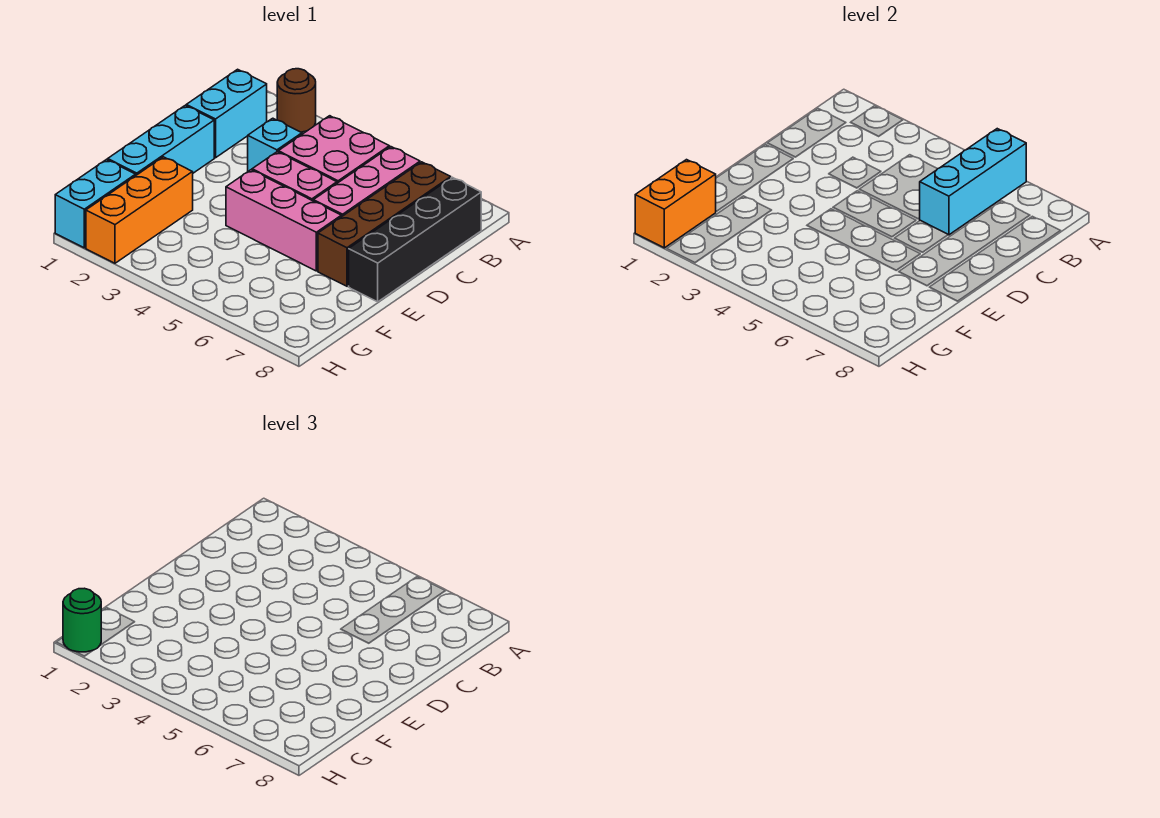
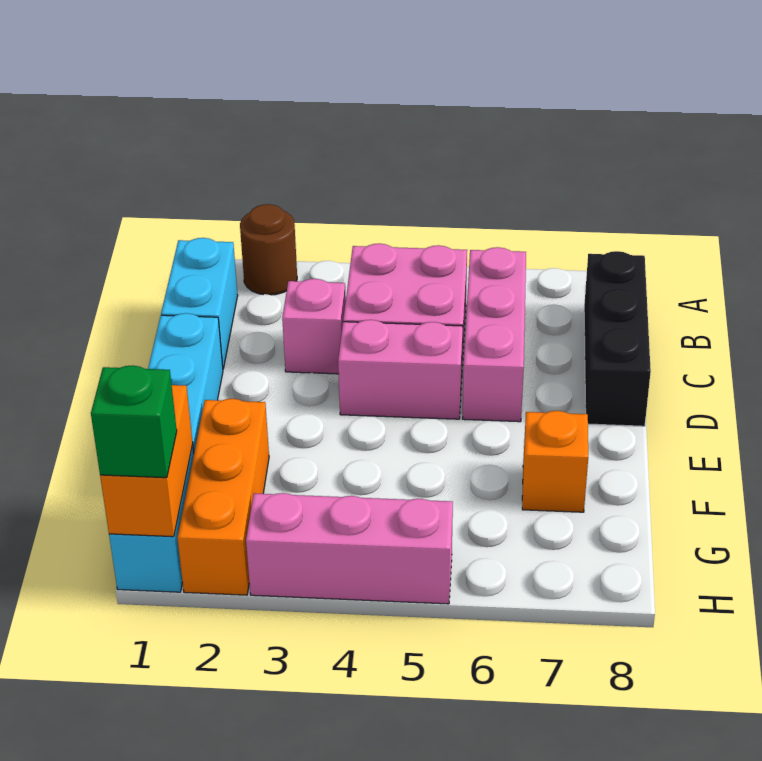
cyan 1x3 brick [920,129,1026,235] -> none
brown 1x4 brick [318,162,451,286] -> none
black 1x4 brick [349,177,481,302] -> black 1x3 brick [584,251,651,426]
cyan 1x1 brick [248,118,302,171] -> pink 1x1 brick [282,279,346,374]
pink 1x3 brick [226,170,341,271] -> pink 1x3 brick moved to [246,493,453,604]
none -> orange 1x1 brick [522,411,588,512]
green 1x1 round brick [63,588,101,652] -> green 1x1 brick [91,365,177,478]

